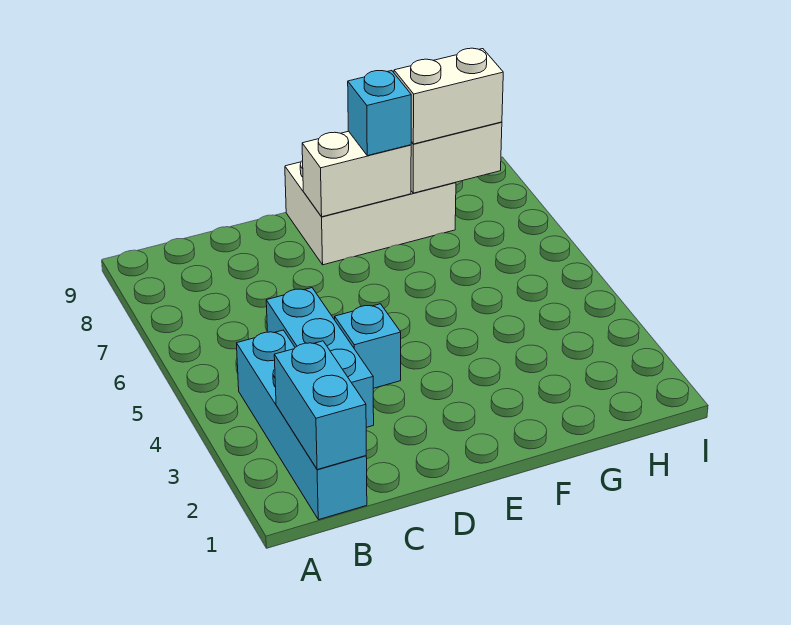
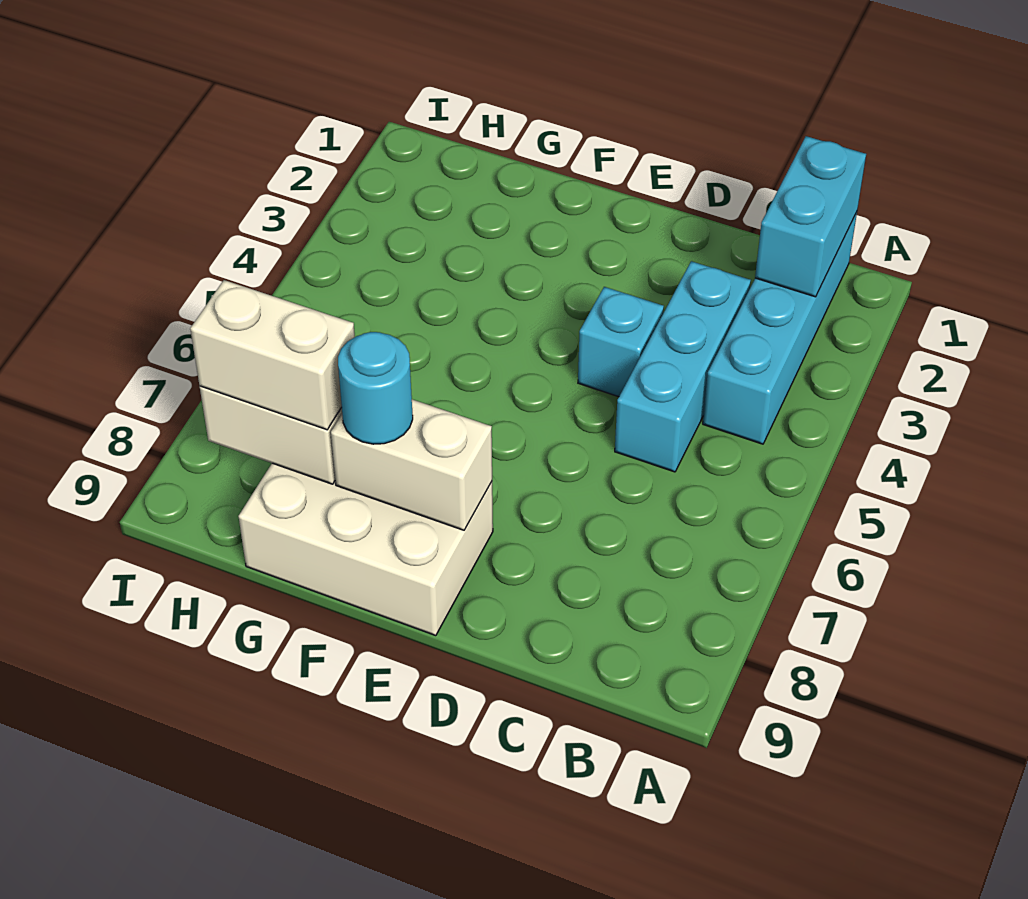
cyan 1x1 brick [348,71,411,156] -> cyan 1x1 round brick [338,332,413,444]

